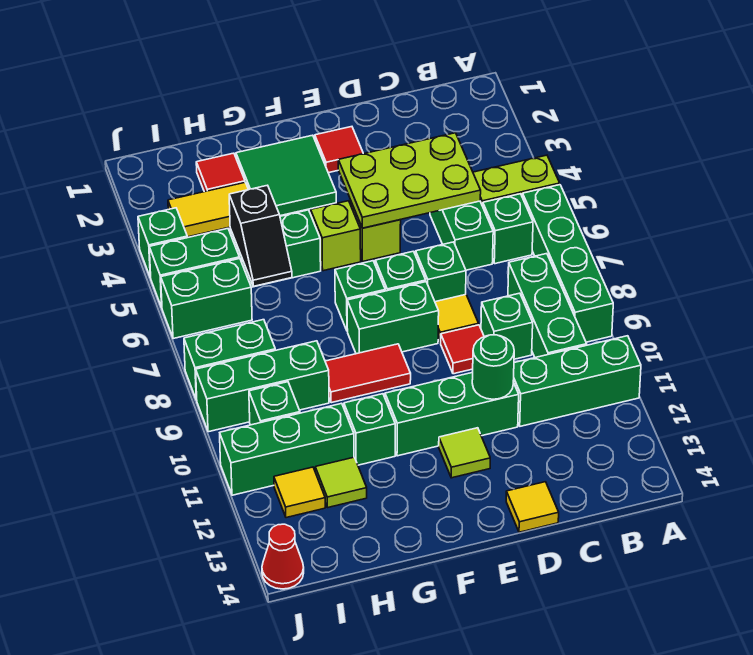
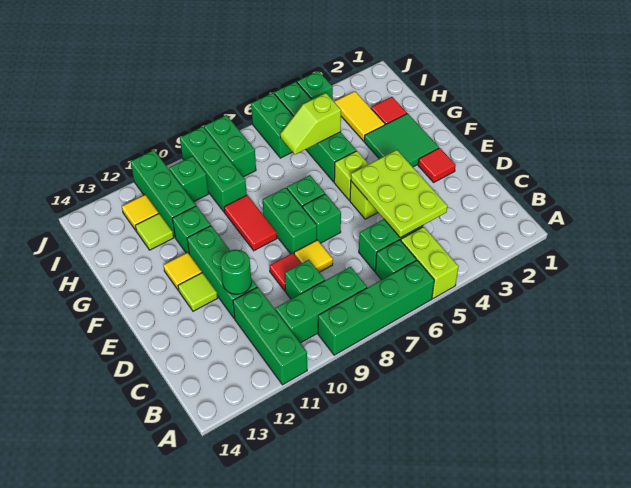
green 1x1 brick [416,242,466,302] -> none
yellow 1x1 tile [506,482,559,532] -> yellow 1x1 tile moved to [164,252,202,290]
black 1x2 slope [229,185,292,286] -> lime 1x2 slope [280,93,341,155]
red 1x1 cone [262,524,304,589] -> none

